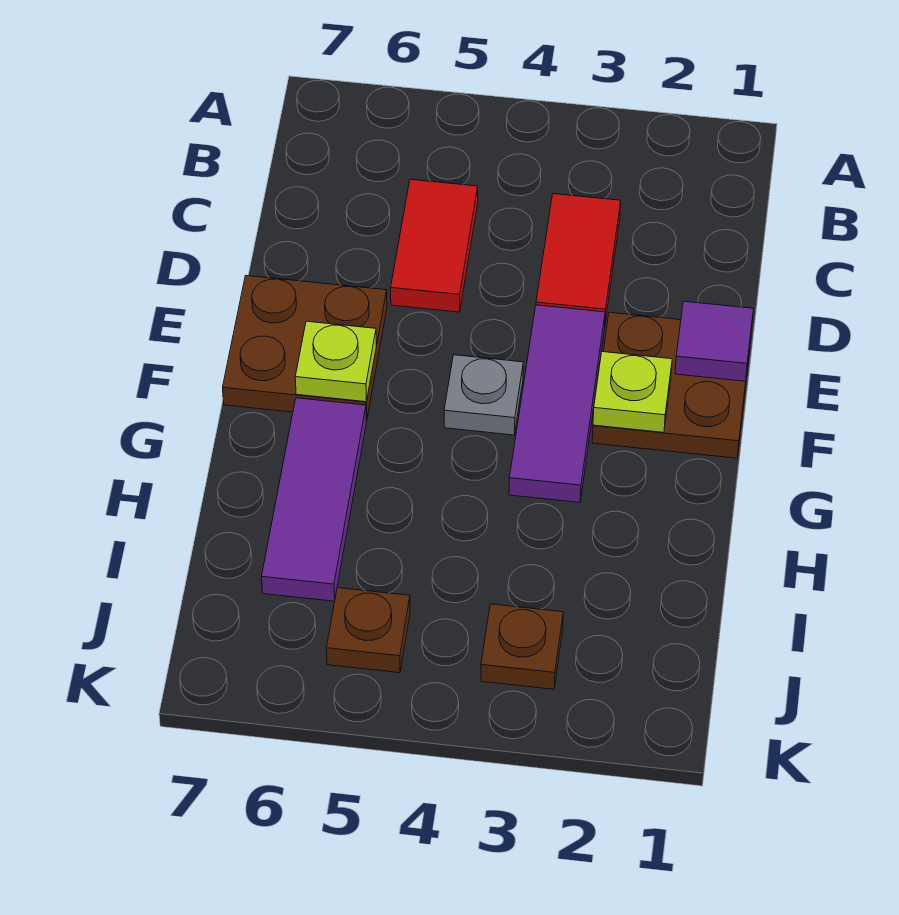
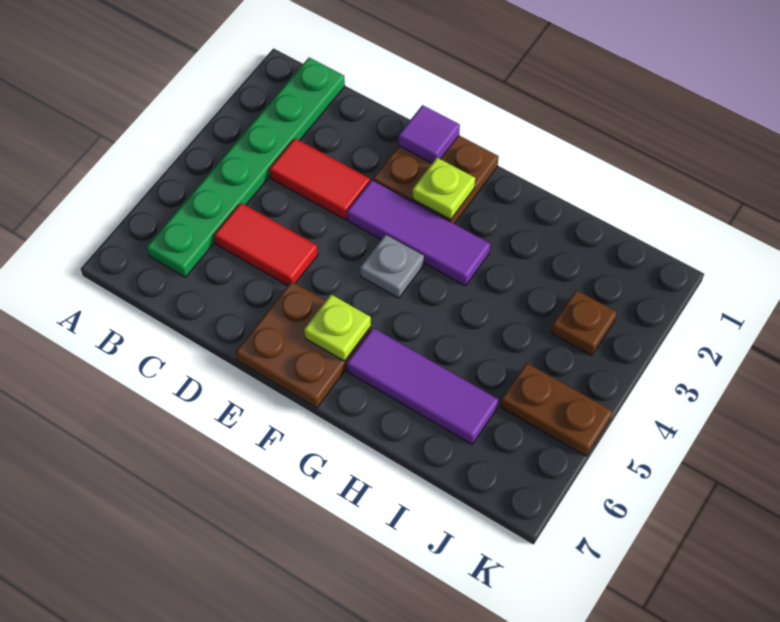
none -> green 1x6 plate [147,58,345,277]
brown 1x1 plate [326,588,410,673] -> brown 1x2 plate [501,363,612,456]

